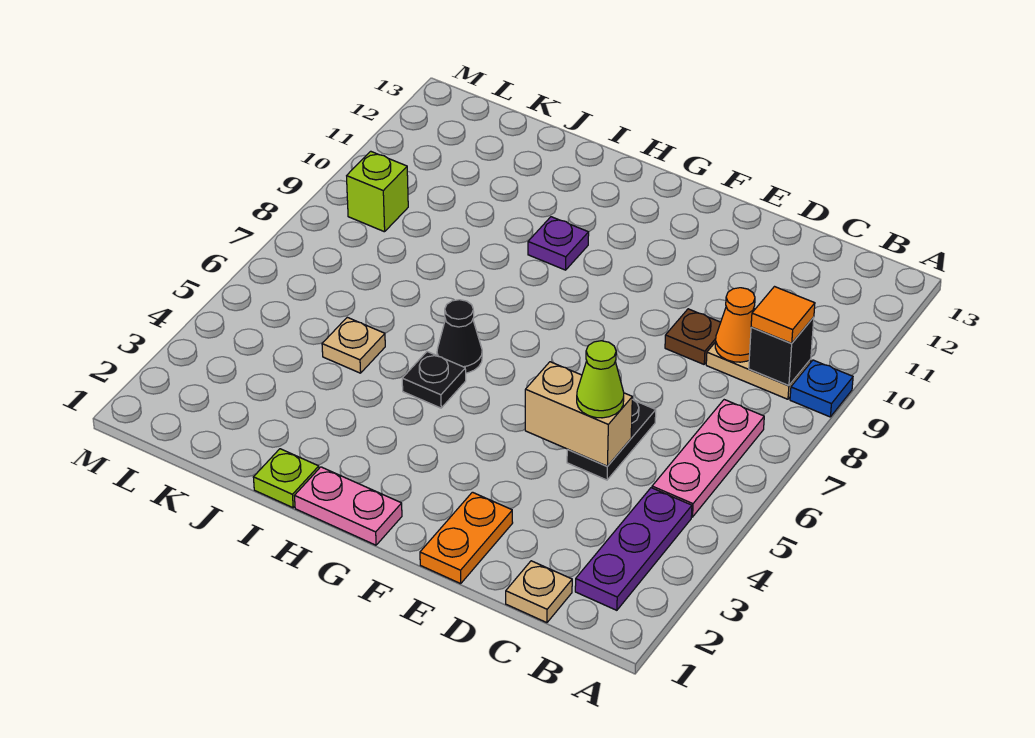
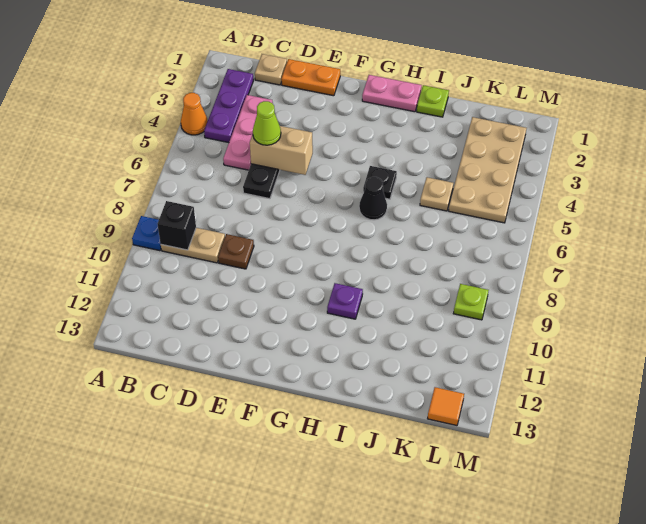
pink 1x3 plate [652,400,764,517] -> pink 1x3 plate moved to [223,95,273,170]
orange 1x1 tile [751,287,815,343] -> orange 1x1 tile moved to [428,387,464,426]
orange 1x1 cone [715,288,755,362] -> orange 1x1 cone moved to [181,93,208,135]
orange 1x2 plate [420,492,513,584] -> orange 1x2 plate turned to [281,59,340,96]
none -> tan 2x4 plate [449,117,527,223]
lime 1x1 brick [347,151,408,232] -> lime 1x1 plate [453,284,489,320]

